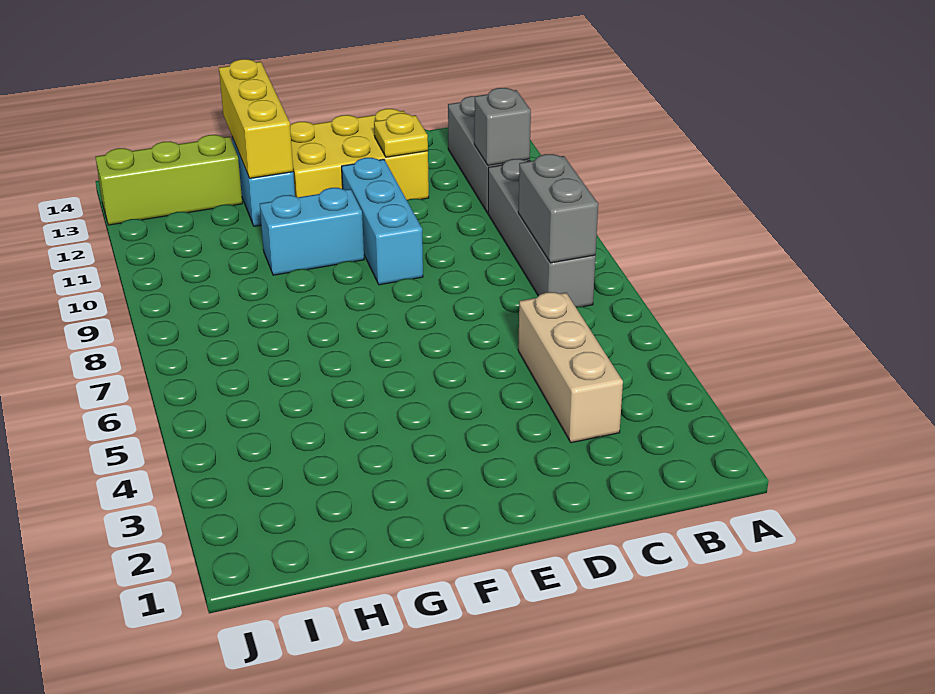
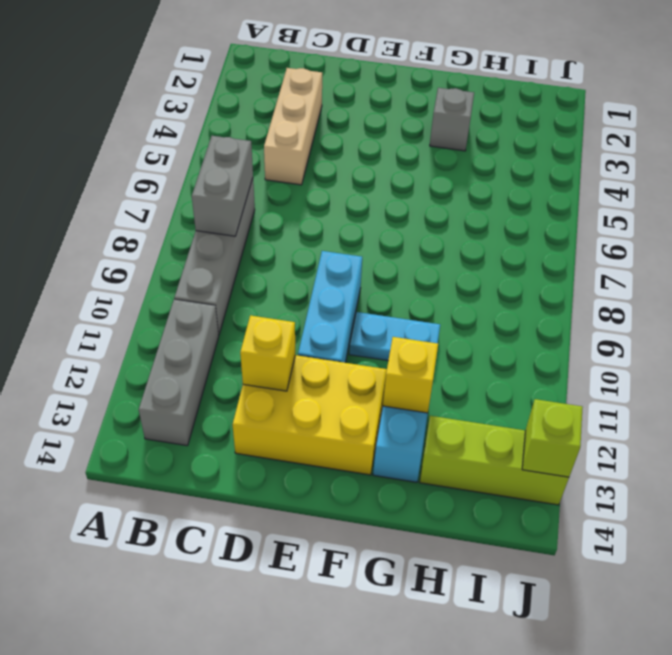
grey 1x1 brick [474,88,531,165] -> grey 1x1 brick moved to [430,88,474,151]
yellow 1x1 plate [374,113,428,157] -> yellow 1x1 brick [240,315,295,391]
cyan 1x2 brick [260,188,364,275] -> cyan 1x2 plate [349,312,440,361]
yellow 1x3 brick [219,59,293,178] -> yellow 1x1 brick [383,337,438,413]
none -> lime 1x1 brick [522,399,583,477]

